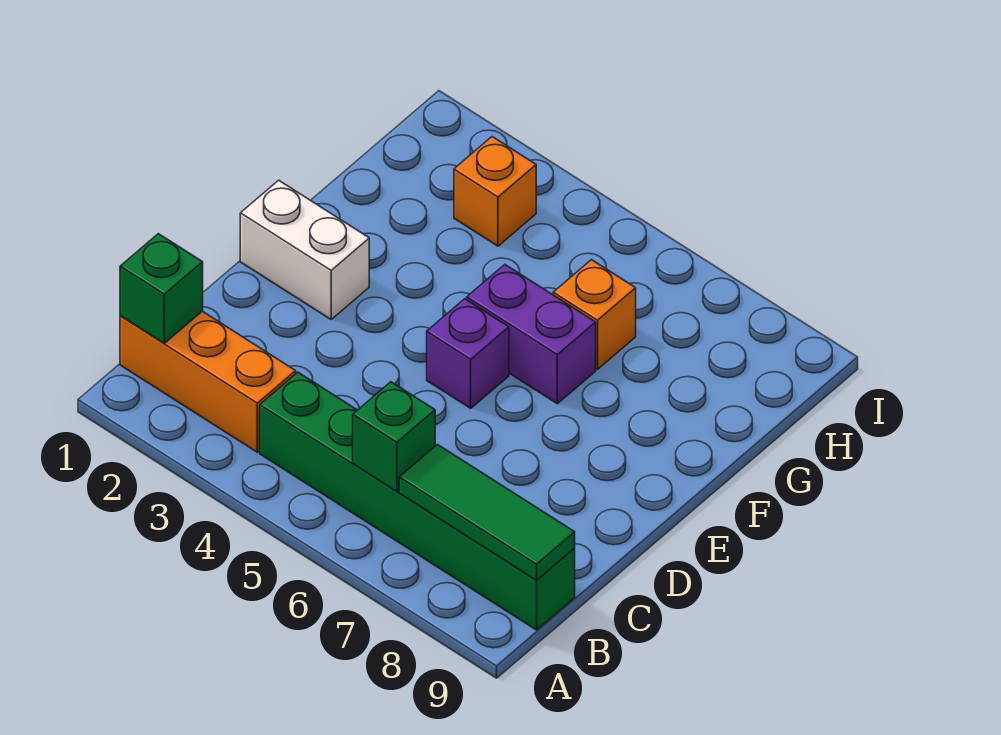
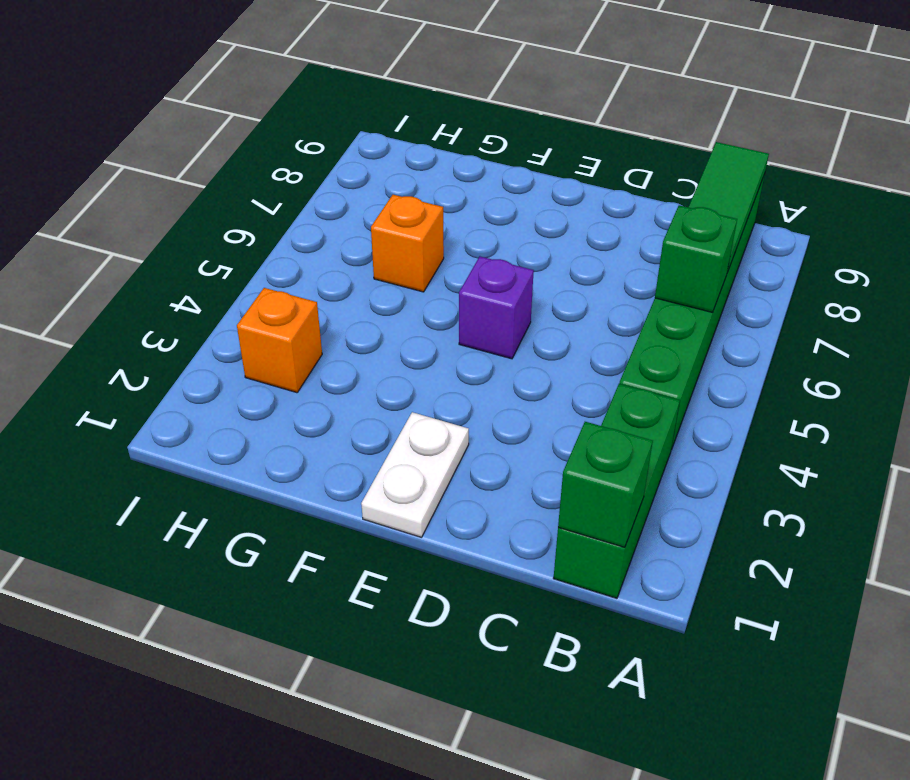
orange 1x3 brick [120,311,296,452] -> green 1x3 brick [553,384,680,598]
white 1x2 brick [240,180,369,319] -> white 1x2 plate [361,412,469,537]
purple 1x2 brick [467,265,596,404] -> none

